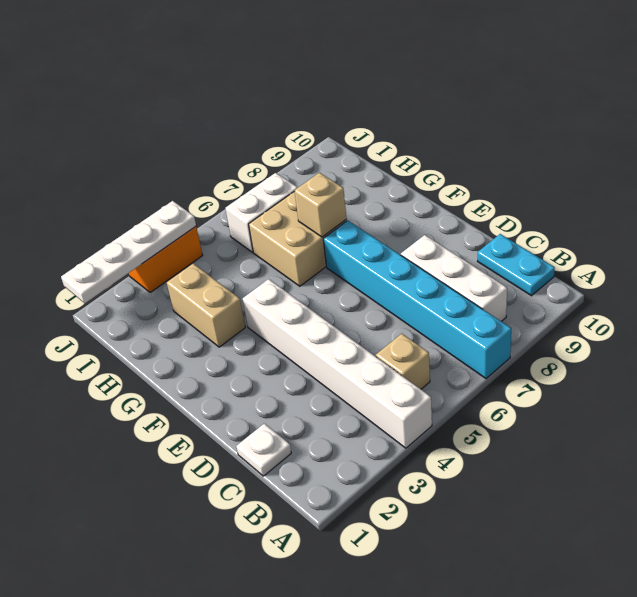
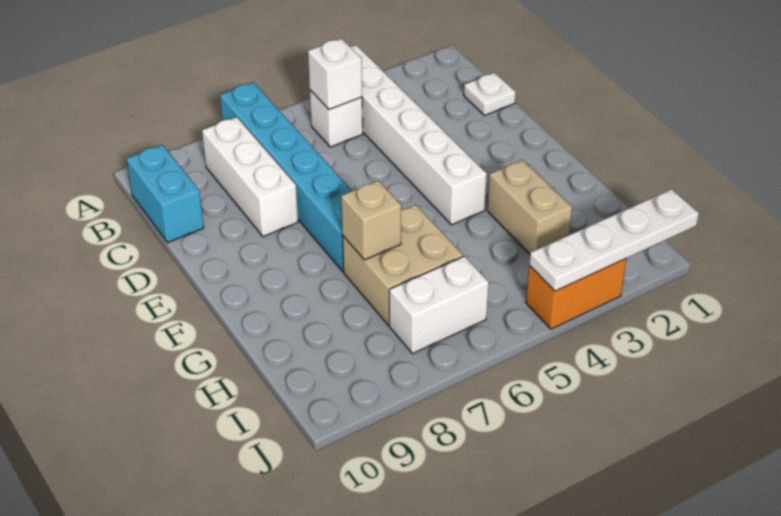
tan 1x1 brick [376,334,430,389] -> white 1x1 brick [310,90,363,147]
none -> white 1x1 brick [308,39,362,110]
cyan 1x2 plate [478,234,555,296] -> cyan 1x2 brick [126,145,204,243]

